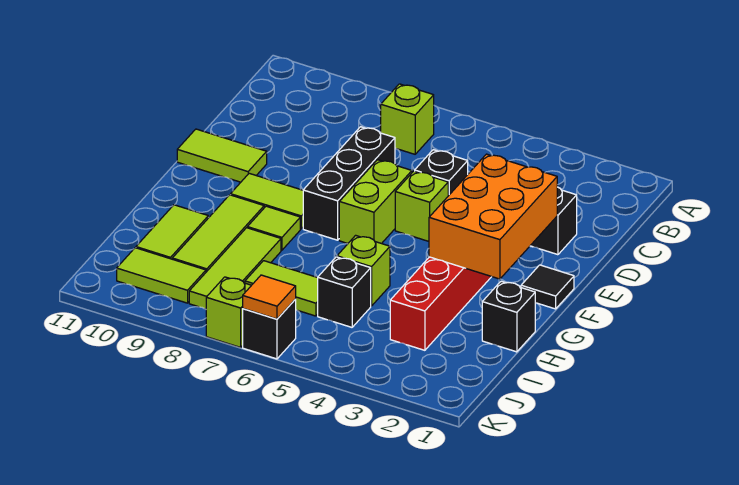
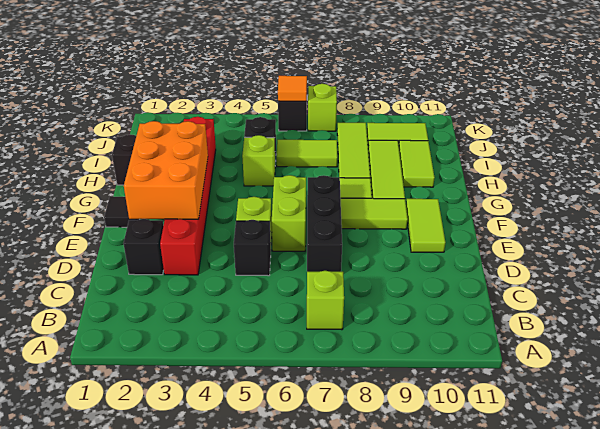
lime 1x2 tile [177,129,267,182] -> lime 1x2 tile turned to [406,199,445,252]

